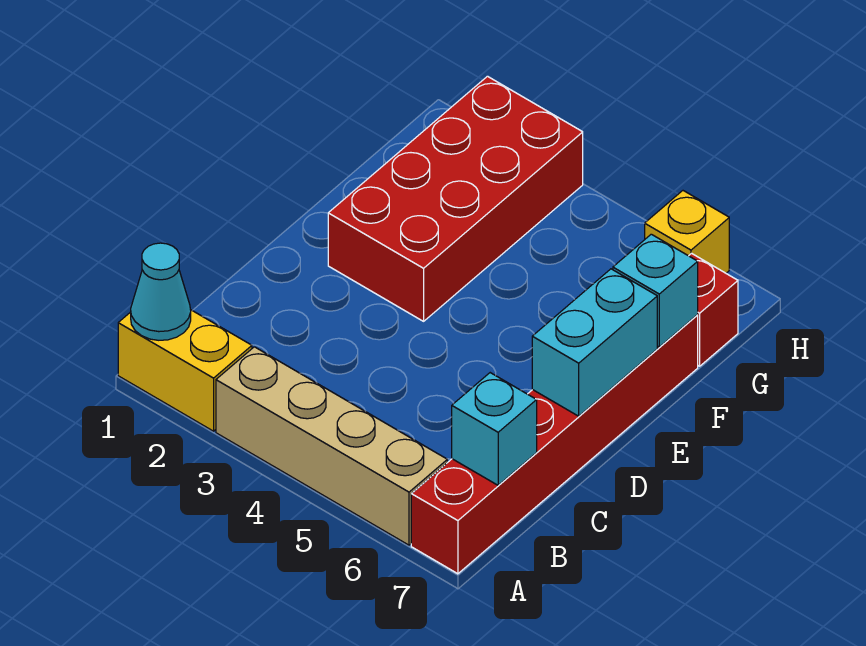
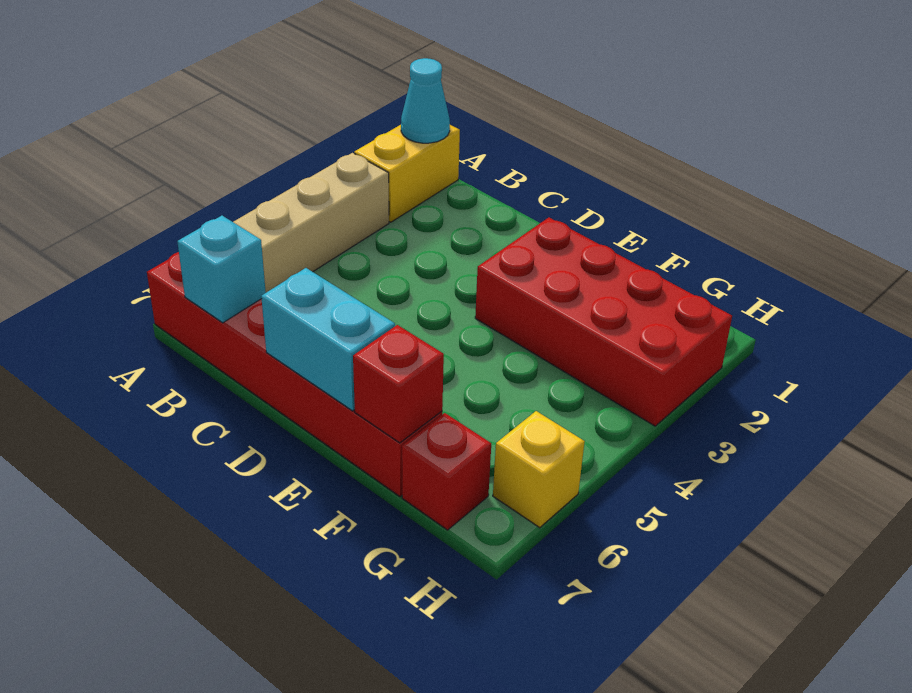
cyan 1x1 brick [613,234,698,347] -> red 1x1 brick [353,325,444,443]

